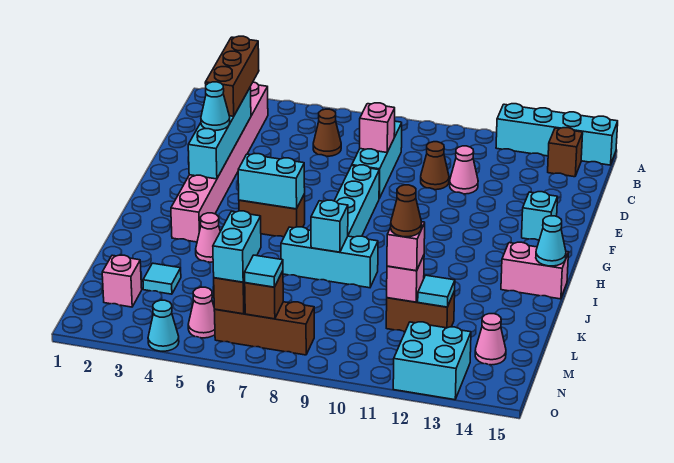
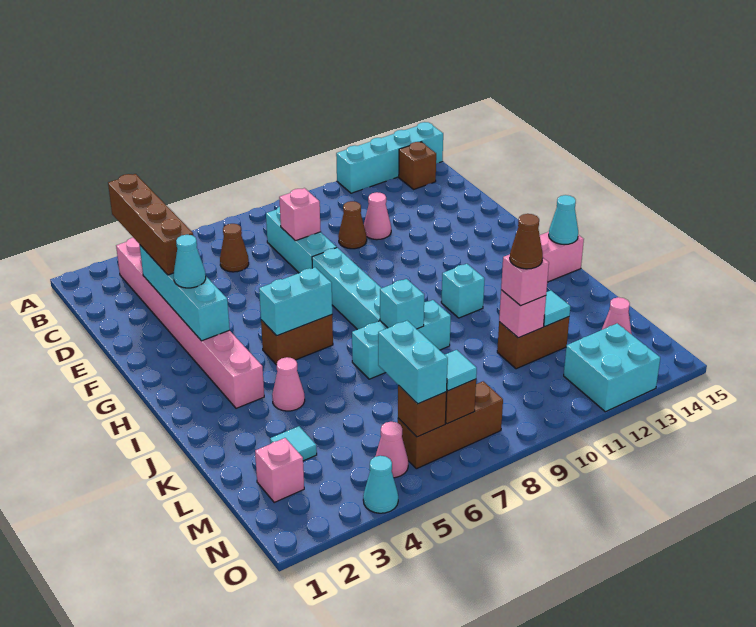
brown 1x3 brick [205,36,259,116] -> brown 1x4 brick [108,174,193,275]
cyan 1x1 brick [522,192,558,240] -> cyan 1x1 brick moved to [441,264,485,318]

